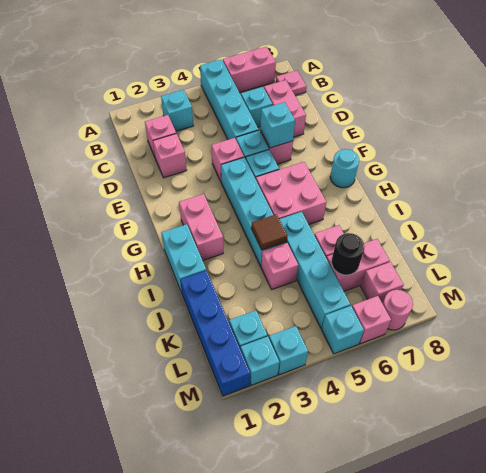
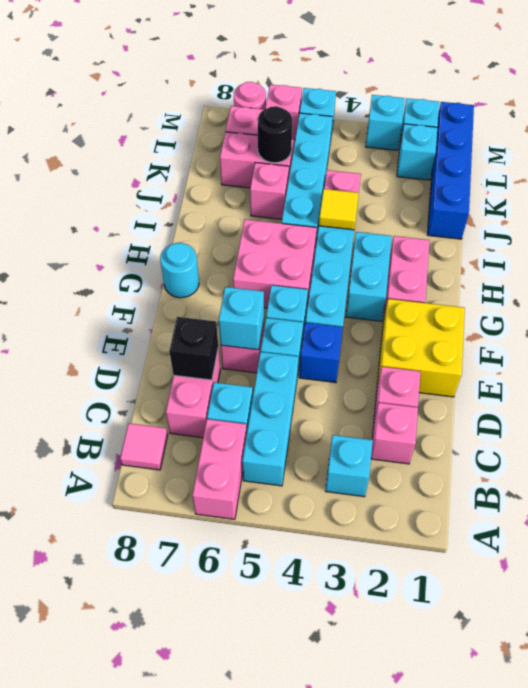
cyan 1x4 brick [200,59,259,140] -> cyan 1x3 brick [242,352,298,486]
pink 1x2 brick [223,47,276,93] -> pink 1x2 brick turned to [192,419,247,519]
pink 1x1 plate [276,70,306,96] -> pink 1x1 tile [120,423,168,470]
none -> black 1x1 brick [169,317,218,380]
none -> yellow 2x2 brick [377,299,465,397]
pink 1x1 brick [211,138,244,181] -> blue 1x1 brick [299,323,343,383]
cyan 1x2 brick [162,224,206,293] -> cyan 1x2 brick moved to [346,232,392,321]
brown 1x1 tile [251,214,287,250] -> yellow 1x1 tile [319,189,359,230]

